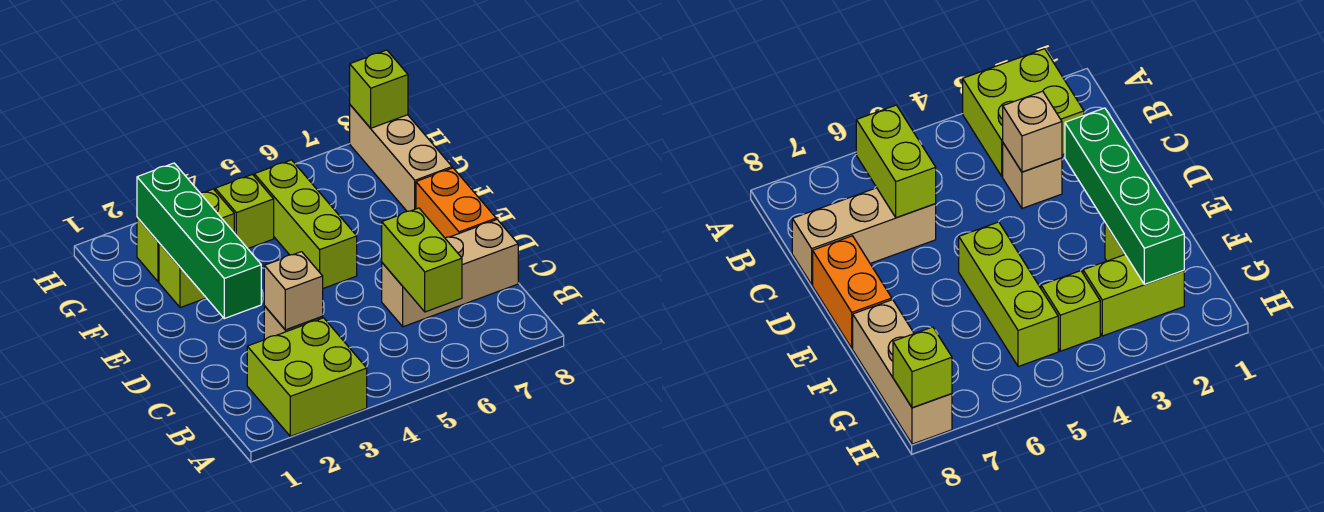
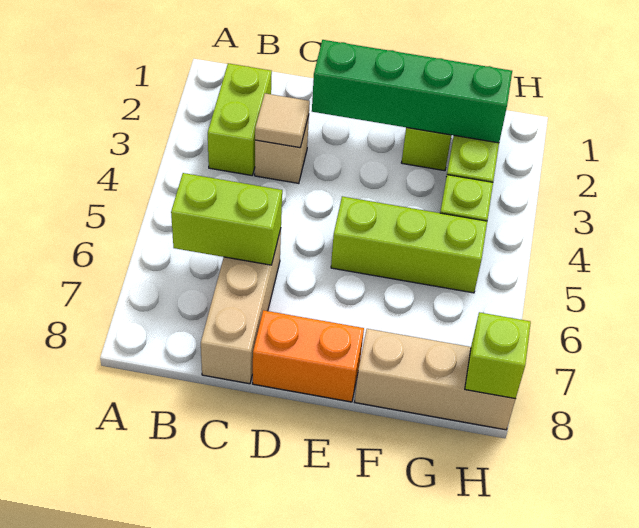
lime 2x2 brick [247,318,367,436] -> lime 1x2 brick [208,63,272,175]
tan 1x1 brick [264,252,323,330] -> tan 1x1 tile [255,93,310,148]

